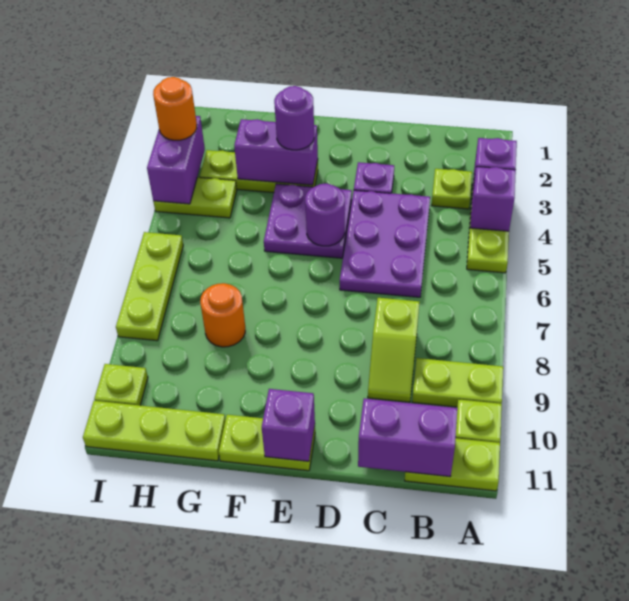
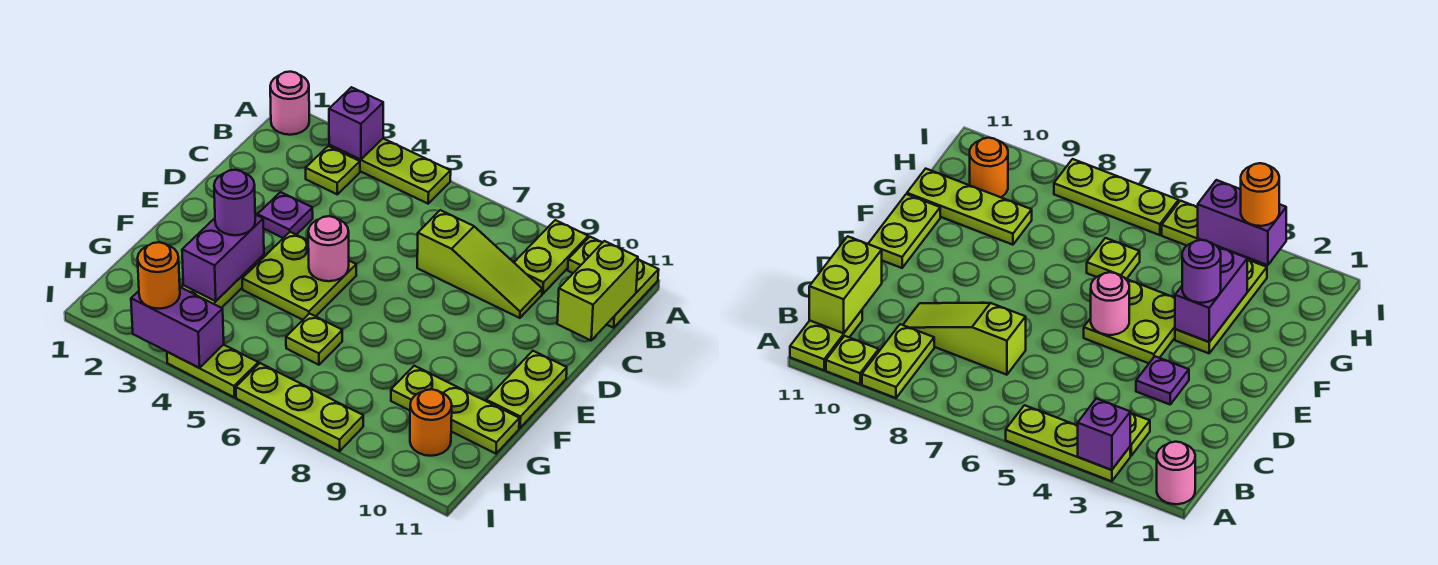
none -> pink 1x1 round brick [270,72,309,135]
purple 1x1 brick [470,167,516,231] -> none
purple 1x2 brick [358,398,458,477] -> lime 1x2 brick [557,241,638,340]
purple 2x3 plate [340,190,430,297] -> none
lime 1x2 slope [368,298,419,402] -> lime 1x3 slope [417,210,542,318]
purple 2x2 plate [264,184,352,258] -> lime 2x2 plate [242,232,356,320]
purple 1x1 round brick [305,183,345,246] -> pink 1x1 round brick [308,216,349,281]
purple 1x1 brick [262,389,315,461] -> none
orange 1x1 round brick [200,283,245,347] -> orange 1x1 round brick moved to [410,389,452,456]
lime 1x3 plate [83,401,225,461] -> lime 1x3 plate turned to [391,366,519,454]
lime 1x2 plate [153,177,237,218] -> lime 1x2 plate turned to [167,345,258,397]
lime 1x1 plate [94,364,148,405] -> lime 1x1 plate moved to [286,314,342,365]

